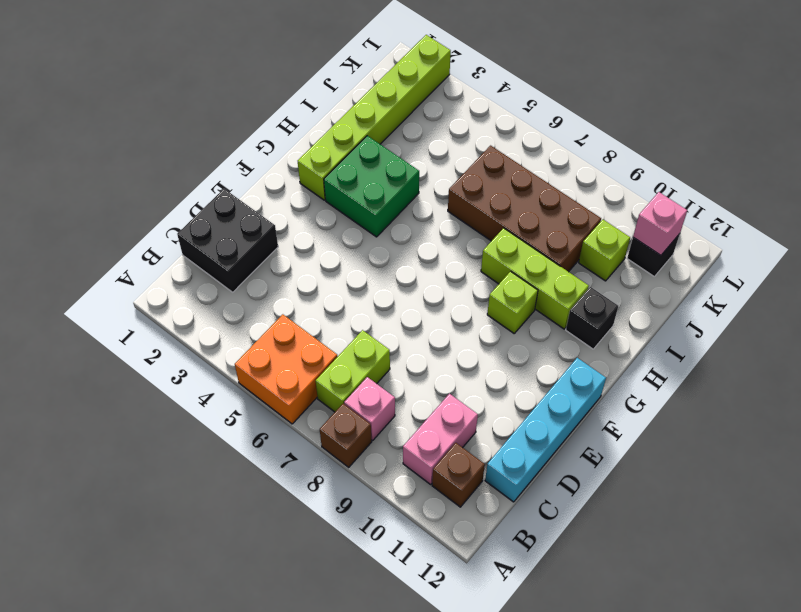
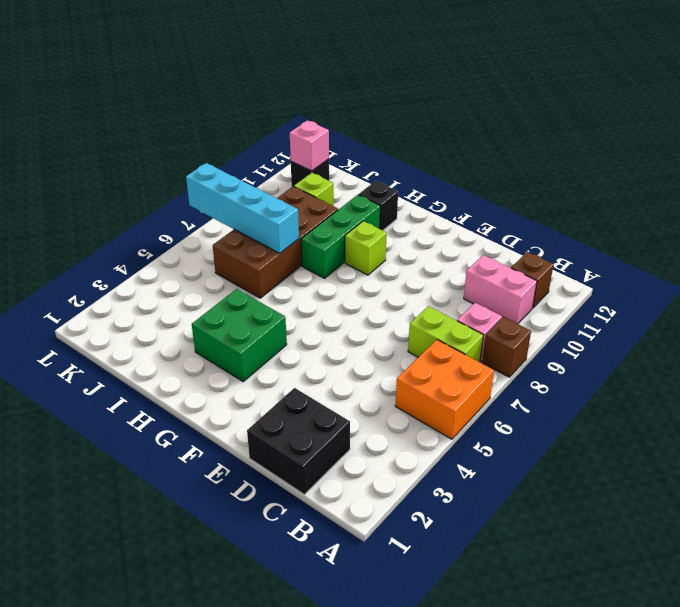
cyan 1x4 brick [485,358,606,502] -> cyan 1x4 brick moved to [186,163,299,253]
lime 1x6 brick [298,35,451,200] -> none
lime 1x3 brick [481,228,589,329] -> green 1x3 brick [301,195,380,278]

